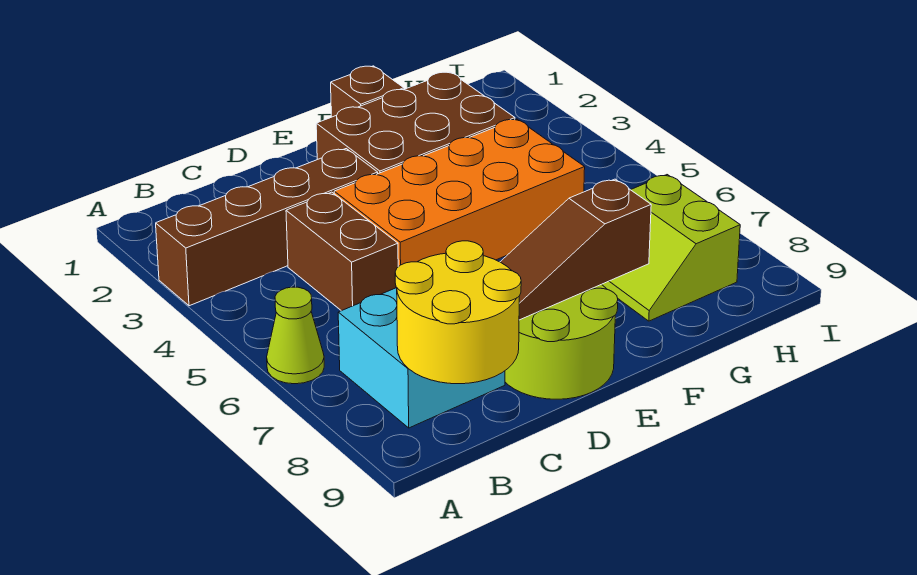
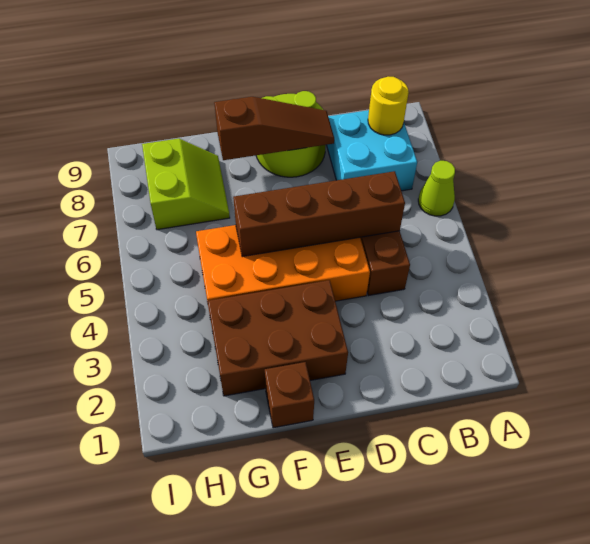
brown 1x4 brick [156,149,378,306] -> brown 1x4 brick moved to [233,171,405,257]
yellow 2x2 round brick [395,241,521,384] -> yellow 1x1 round brick [368,77,409,135]

